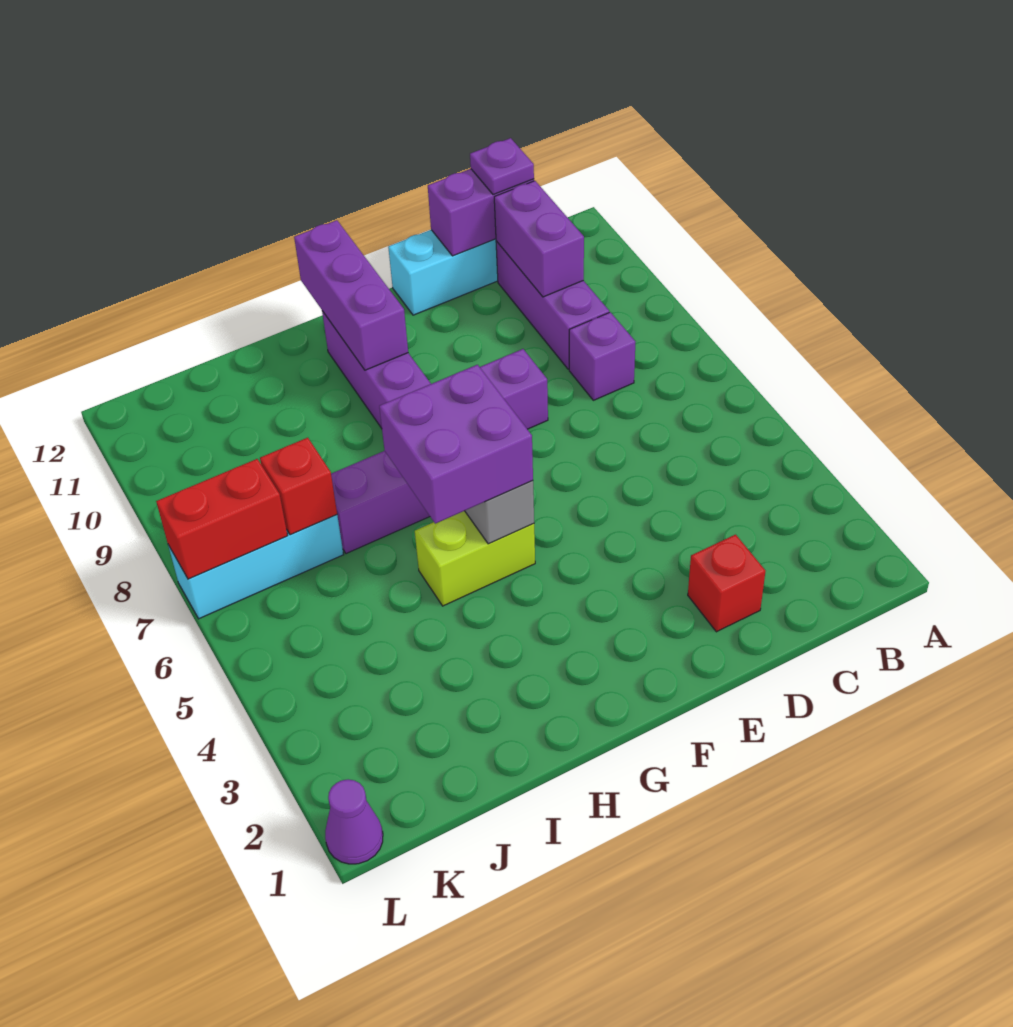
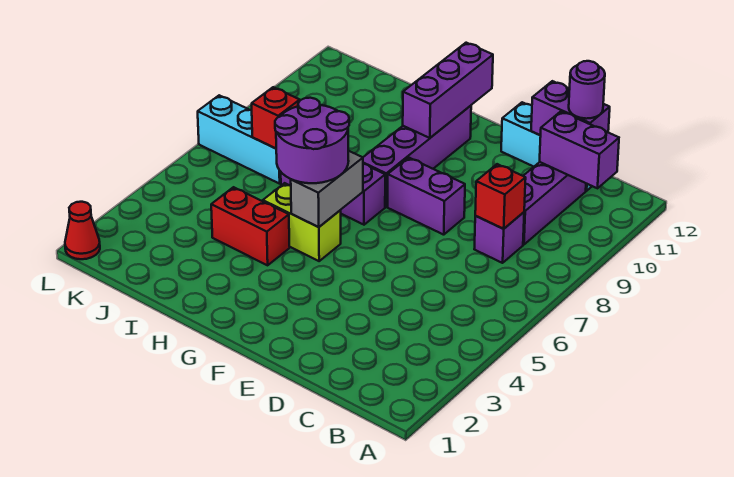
purple 1x2 brick [494,181,584,297] -> purple 1x2 brick turned to [540,111,619,188]
purple 1x1 plate [470,138,534,195] -> purple 1x1 round brick [569,61,605,119]
red 1x1 brick [688,535,765,632] -> red 1x1 brick moved to [475,164,526,229]
purple 2x2 brick [379,365,533,524] -> purple 2x2 round brick [275,98,349,183]
red 1x2 brick [156,459,288,579] -> red 1x2 brick moved to [211,187,290,265]
purple 1x1 cone [325,779,383,864] -> red 1x1 cone [65,202,100,259]

